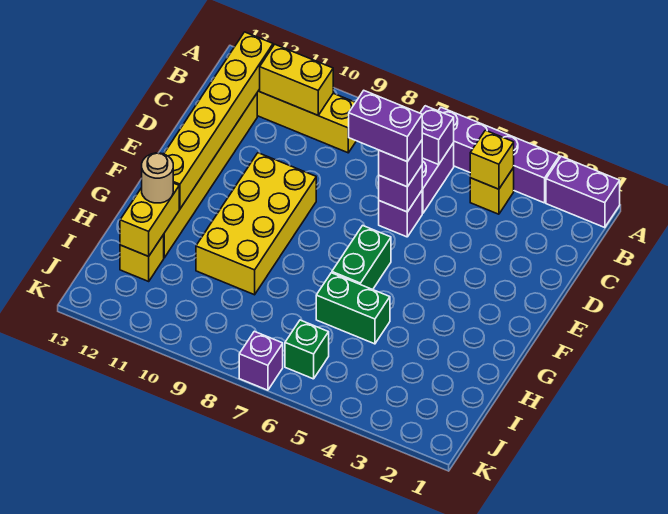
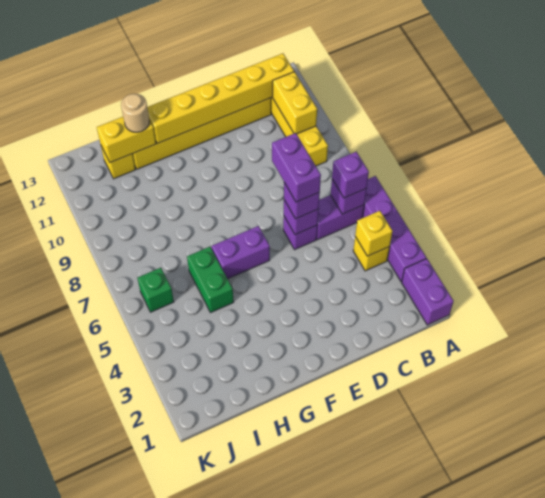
yellow 2x4 brick [196,153,316,295] -> none
green 1x2 brick [332,226,391,290] -> purple 1x2 brick [212,226,270,279]
purple 1x1 brick [239,331,283,390] -> purple 1x1 brick moved to [332,152,369,198]

